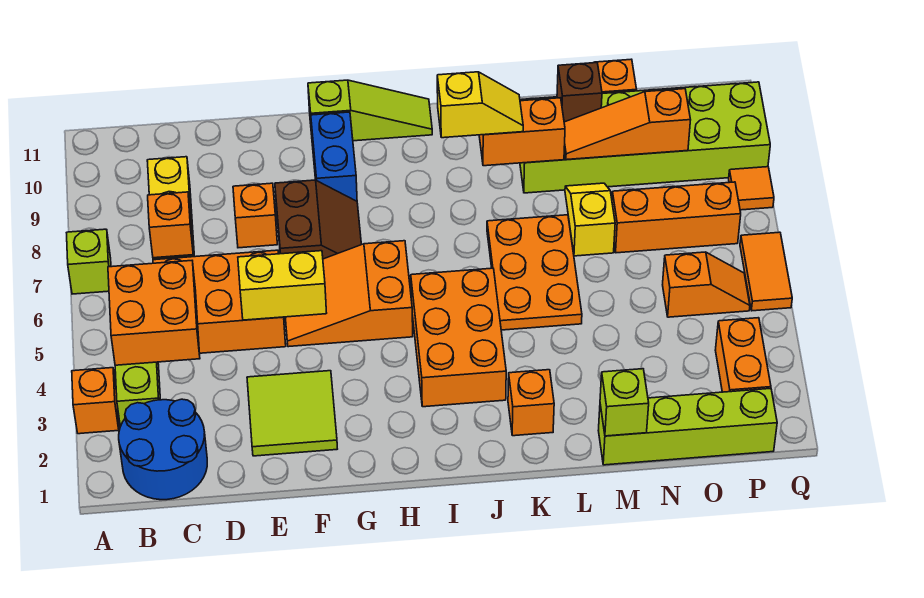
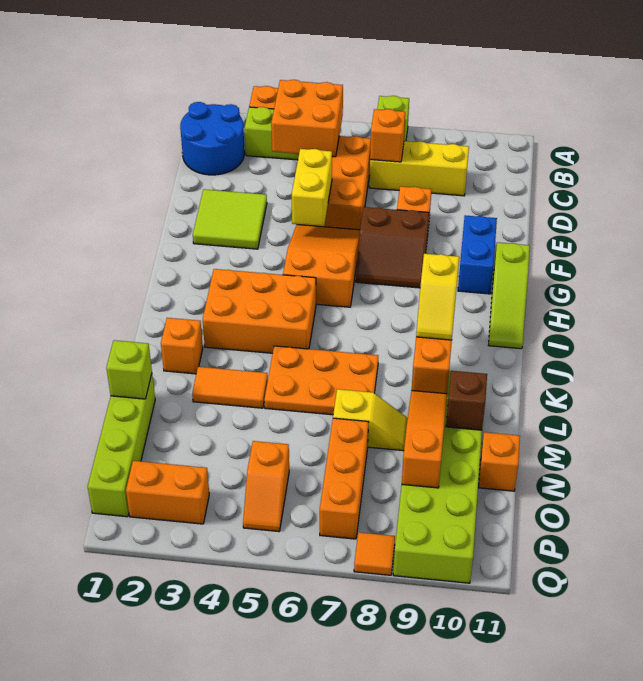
blue 1x2 brick [311,112,357,201] -> blue 1x2 brick turned to [458,215,497,294]
orange 1x2 tile [740,232,792,311] -> orange 1x2 tile moved to [192,367,268,408]

